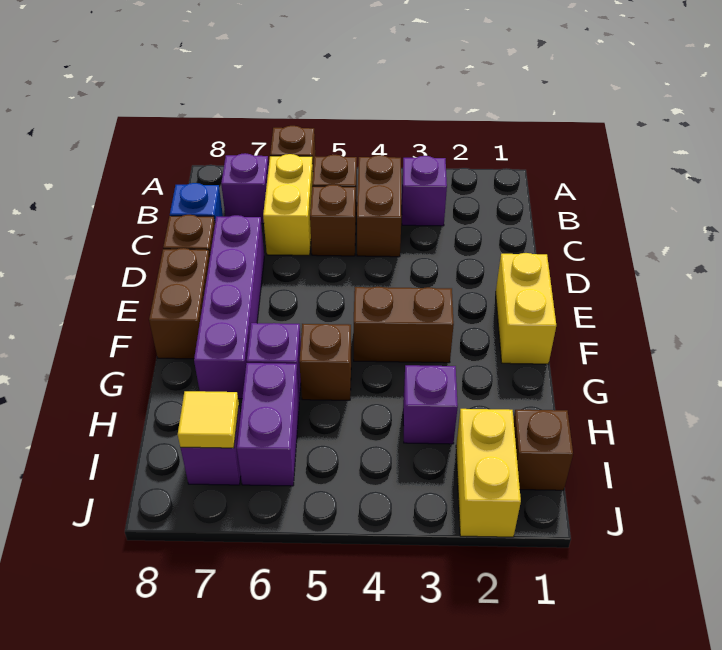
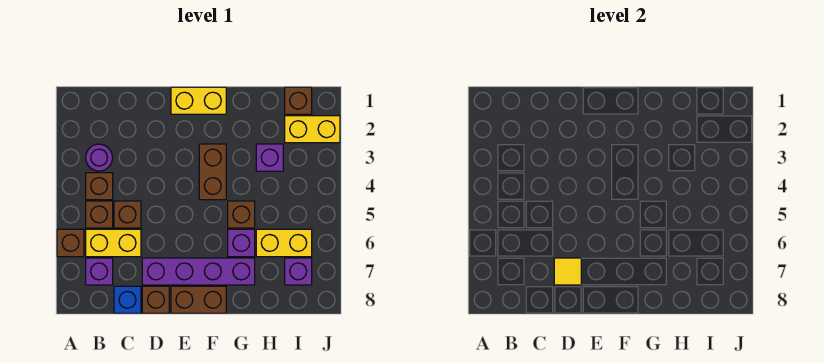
purple 1x1 brick [402,156,447,226] -> purple 1x1 round brick [86,144,113,171]
brown 1x2 brick [357,155,401,257] -> brown 1x1 brick [86,173,113,200]
purple 1x2 brick [237,363,299,486] -> yellow 1x2 brick [256,229,312,257]
yellow 1x1 tile [178,391,239,448] -> yellow 1x1 tile moved to [554,258,581,285]

